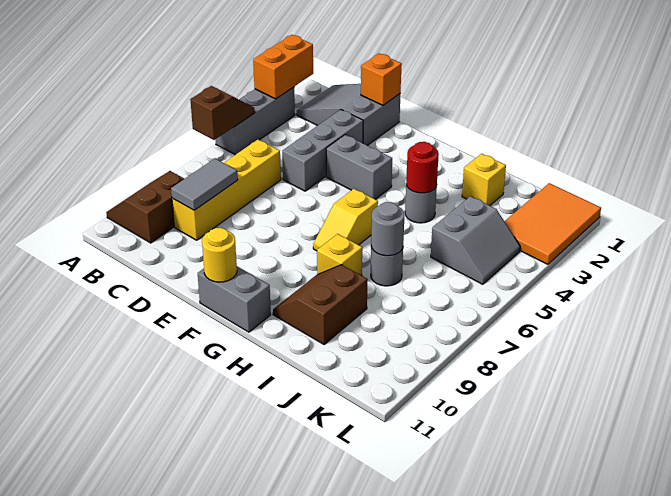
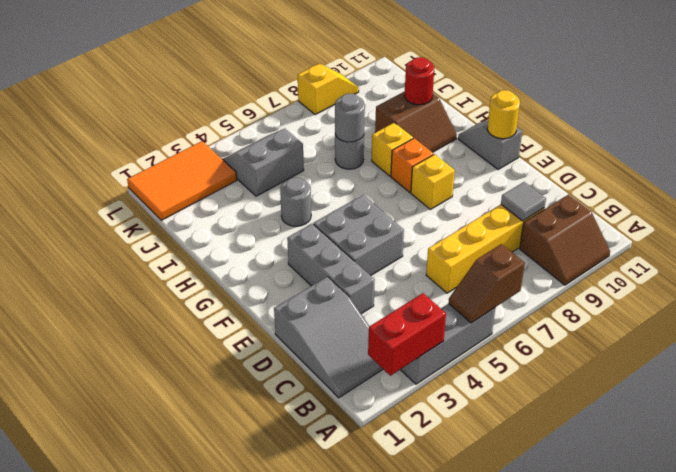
orange 1x2 brick [253,35,313,99] -> red 1x2 brick [368,293,446,376]
grey 1x2 tile [171,159,238,210] -> grey 1x1 tile [501,182,546,221]
orange 1x1 brick [361,53,402,105] -> orange 1x1 brick moved to [391,138,434,193]
grey 1x3 brick [282,110,363,191] -> grey 1x3 brick turned to [287,224,375,314]
grey 1x2 brick [326,135,392,200] -> grey 2x2 brick [314,195,404,276]
grey 1x2 brick [198,266,271,332] -> grey 1x2 slope [458,120,522,169]
yellow 1x2 slope [313,189,378,251] -> yellow 1x2 slope moved to [298,63,359,115]
red 1x1 round brick [406,142,439,193] -> red 1x1 round brick moved to [404,57,434,105]
yellow 1x1 brick [462,154,506,206] -> yellow 1x1 brick moved to [411,154,455,209]

